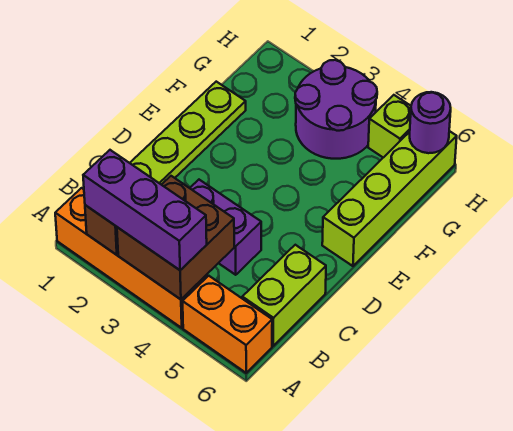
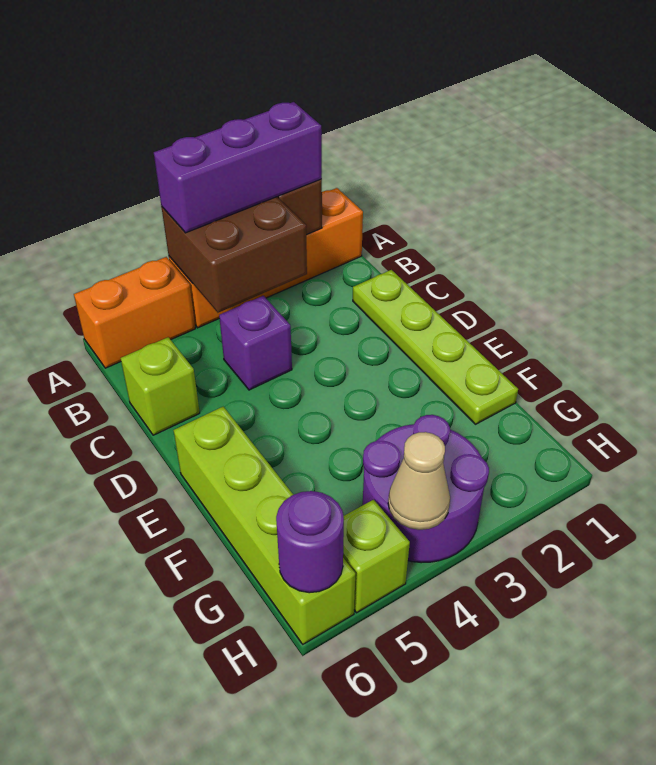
lime 1x2 brick [242,245,326,346] -> lime 1x1 brick [121,337,200,435]
purple 1x2 brick [190,180,261,275] -> purple 1x1 brick [219,296,292,390]
none -> tan 1x1 cone [388,432,450,530]

